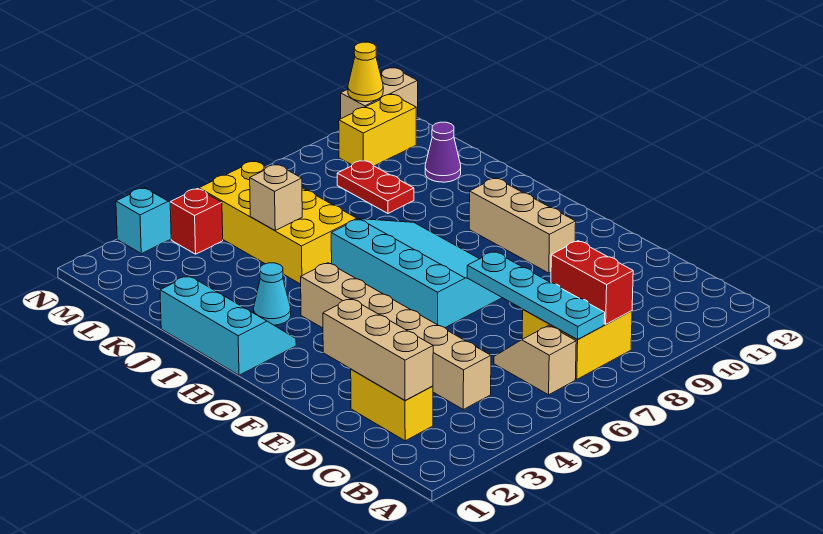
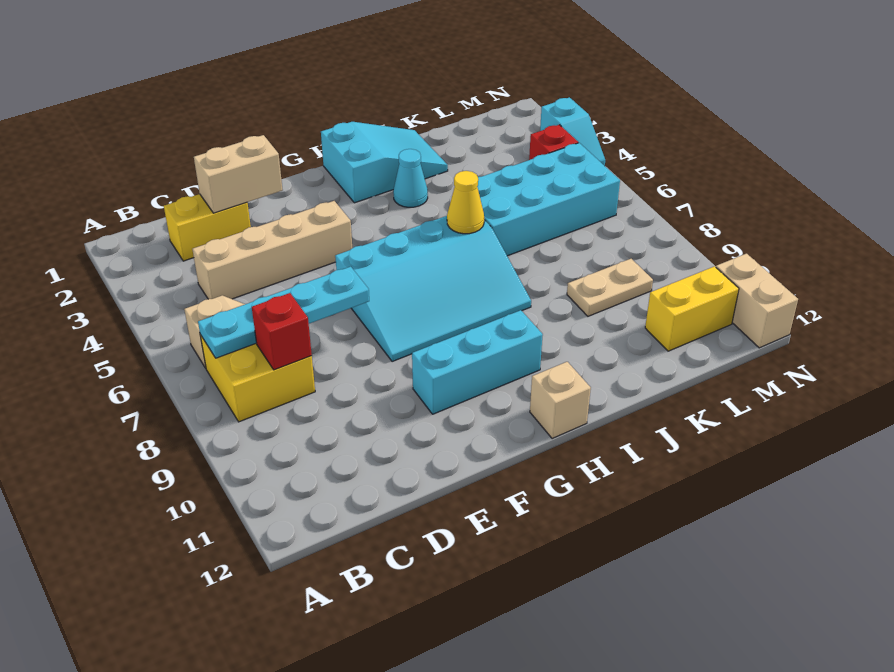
red 1x2 brick [551,241,633,324] -> red 1x1 brick [252,293,312,370]
tan 1x3 brick [323,298,433,400] -> tan 1x2 brick [194,135,282,213]
tan 1x6 brick [301,263,491,409] -> tan 1x4 brick [192,201,352,299]
tan 1x3 brick [469,178,576,273] -> cyan 1x3 brick [412,310,543,414]
cyan 2x3 slope [160,276,296,375] -> cyan 2x3 slope turned to [321,122,448,203]
yellow 2x4 brick [199,161,357,284] -> cyan 2x4 brick [477,143,620,256]
tan 1x1 brick [250,164,302,230] -> tan 1x1 brick moved to [530,362,591,439]
red 1x2 plate [337,160,414,213] -> tan 1x2 plate [567,259,653,316]
purple 1x1 cone [425,122,461,182] -> none
yellow 1x2 brick [339,94,416,166] -> yellow 1x2 brick turned to [645,266,739,351]
yellow 1x1 cone [348,42,383,102] -> yellow 1x1 cone moved to [447,171,484,234]

